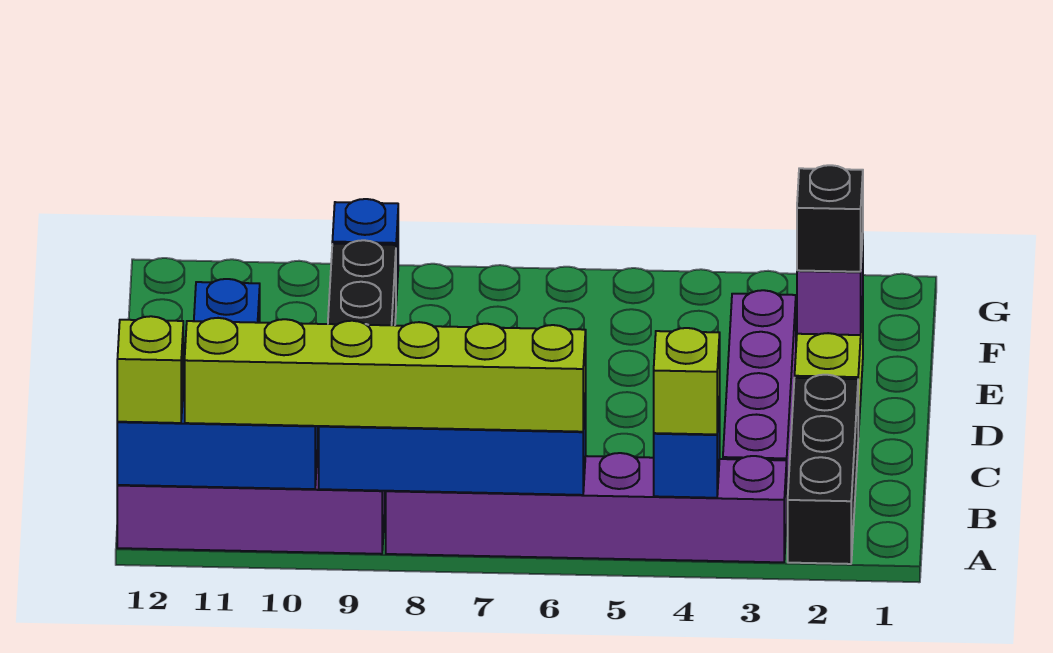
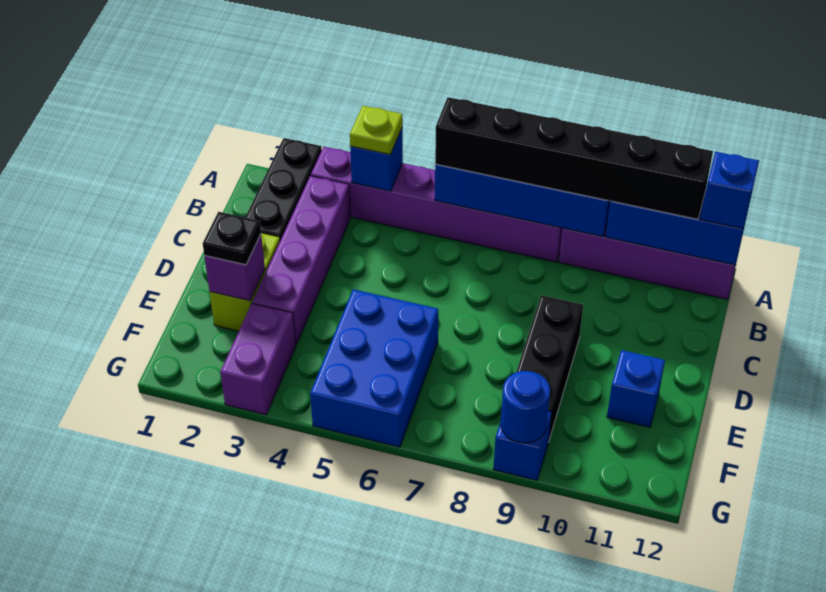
lime 1x1 brick [654,328,720,434] -> lime 1x1 plate [350,106,403,155]
lime 1x6 brick [185,318,586,432] -> black 1x6 brick [435,97,713,219]
lime 1x1 brick [117,316,183,423] -> blue 1x1 brick [700,152,759,229]
black 1x1 brick [797,165,863,272] -> black 1x1 plate [203,212,261,265]
none -> blue 2x3 brick [310,289,438,447]
none -> purple 1x2 brick [220,303,296,415]
none -> blue 1x1 round brick [501,371,550,443]

